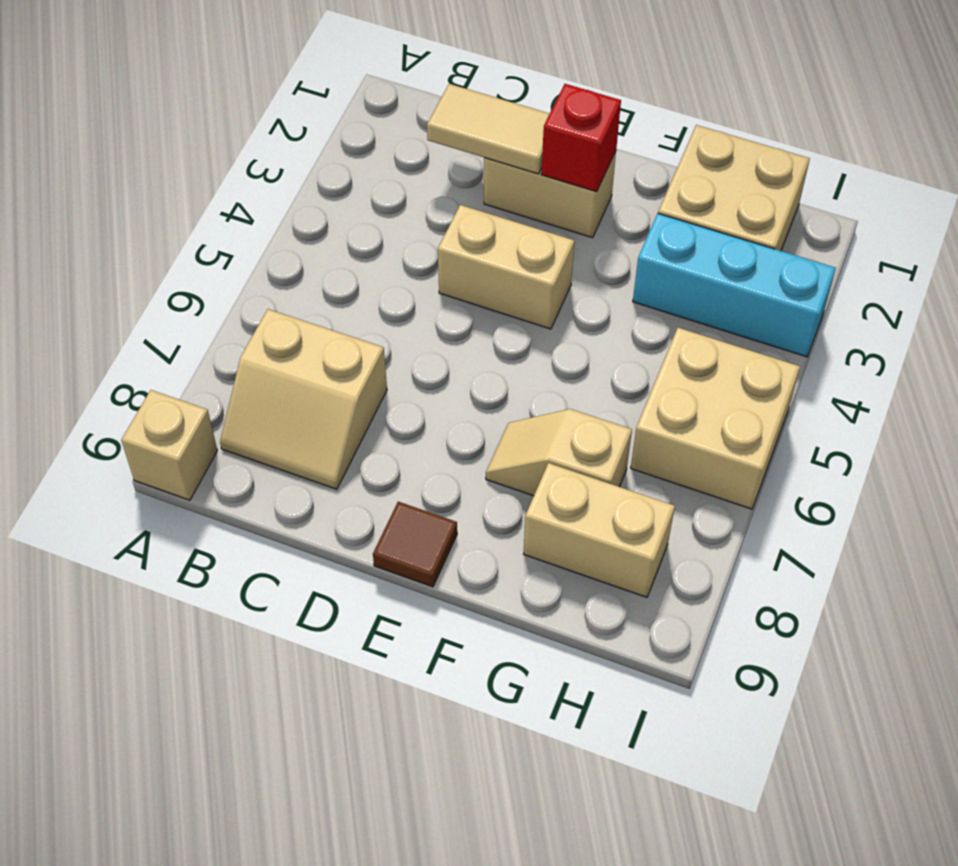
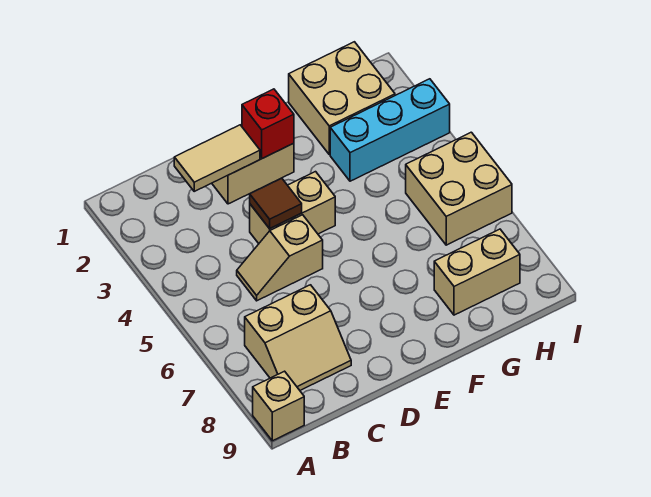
brown 1x1 tile [373,502,457,587] -> brown 1x1 tile moved to [250,178,302,229]
tan 1x2 slope [486,409,632,496] -> tan 1x2 slope moved to [237,215,323,301]

